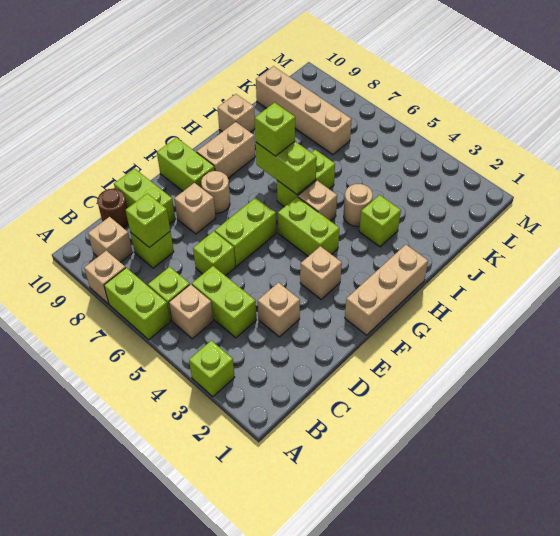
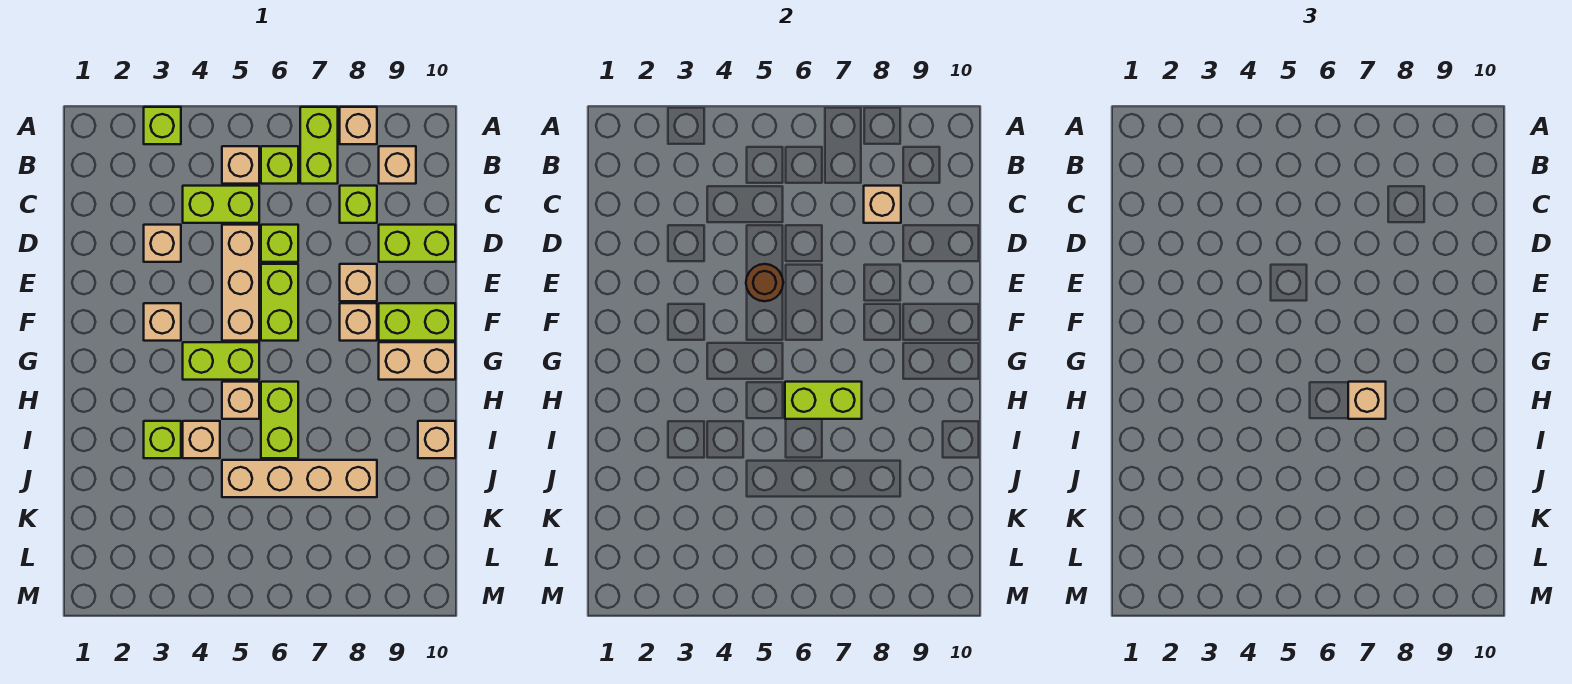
lime 1x2 brick [104,268,170,339] -> lime 1x2 brick turned to [300,107,338,184]
lime 1x1 brick [126,193,170,247] -> tan 1x1 brick [864,186,901,223]
brown 1x1 round brick [97,189,128,228] -> brown 1x1 round brick moved to [746,264,783,301]
tan 1x3 brick [345,245,428,335] -> tan 1x3 brick moved to [222,225,259,341]
tan 1x1 round brick [201,171,230,213] -> tan 1x1 brick [340,303,377,341]
tan 1x2 brick [197,122,255,178] -> tan 1x2 brick turned to [379,342,455,380]
lime 1x1 brick [255,103,295,156] -> tan 1x1 brick [1348,382,1386,419]
tan 1x1 round brick [344,184,373,226] -> tan 1x1 brick [183,421,220,458]
tan 1x4 brick [256,66,352,155] -> tan 1x4 brick moved to [222,460,377,497]

